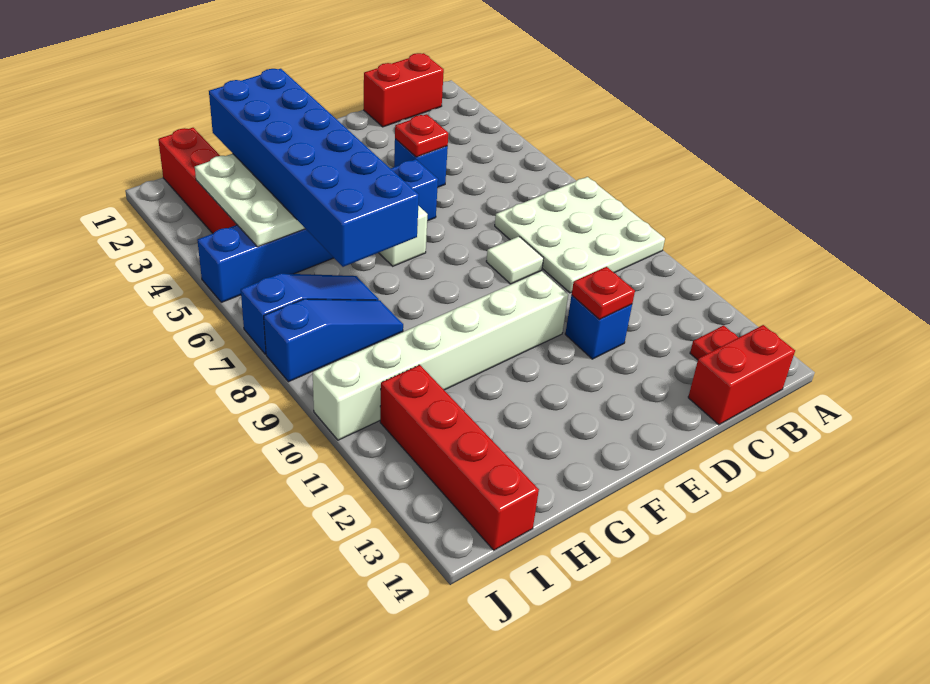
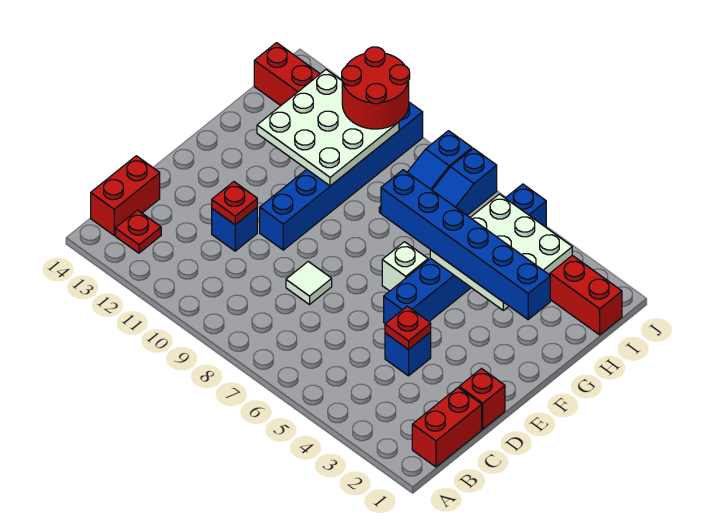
white 3x3 plate [495,177,665,293] -> white 3x3 plate moved to [257,70,399,186]
none -> red 1x1 brick [459,369,505,429]
white 1x6 brick [313,271,568,440] -> blue 1x6 brick [260,102,423,250]
blue 2x6 brick [209,69,419,267] -> blue 1x6 brick [381,170,550,319]
none -> red 2x2 round brick [342,47,410,129]

